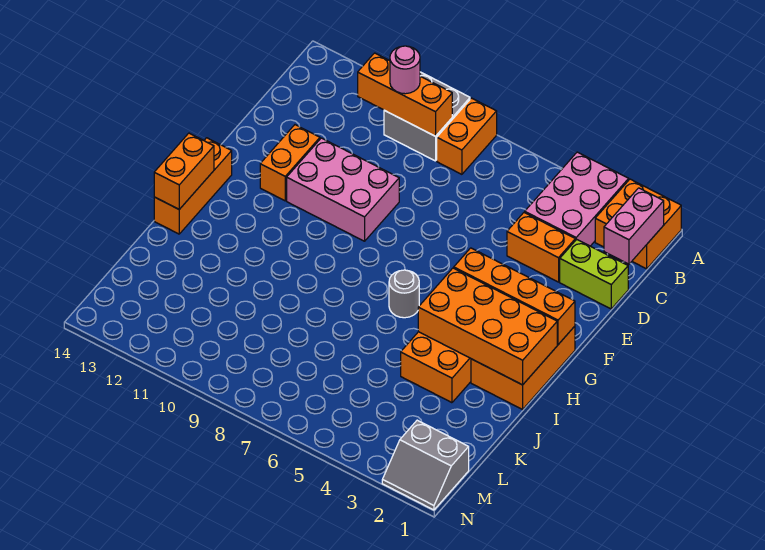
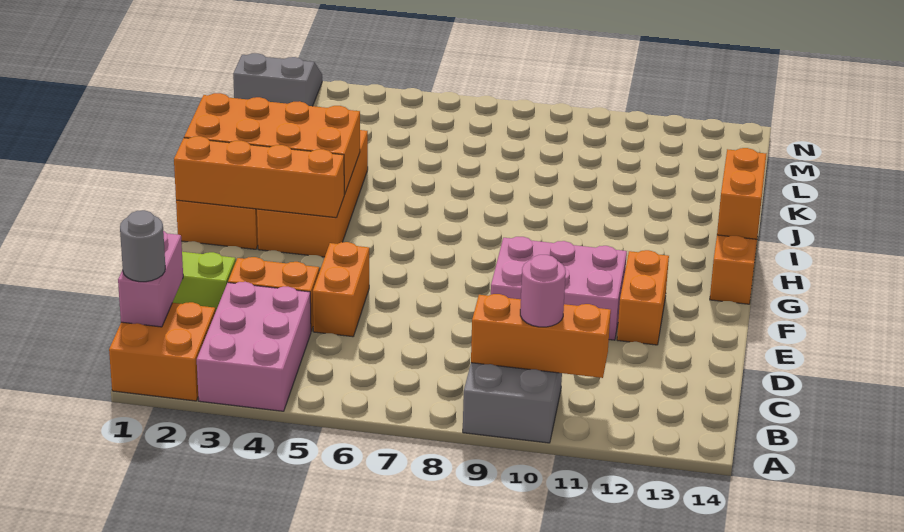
orange 1x2 brick [437,98,497,174] -> orange 1x2 brick moved to [313,242,369,337]
grey 1x1 round brick [389,270,419,318] -> grey 1x1 round brick moved to [120,210,165,282]

